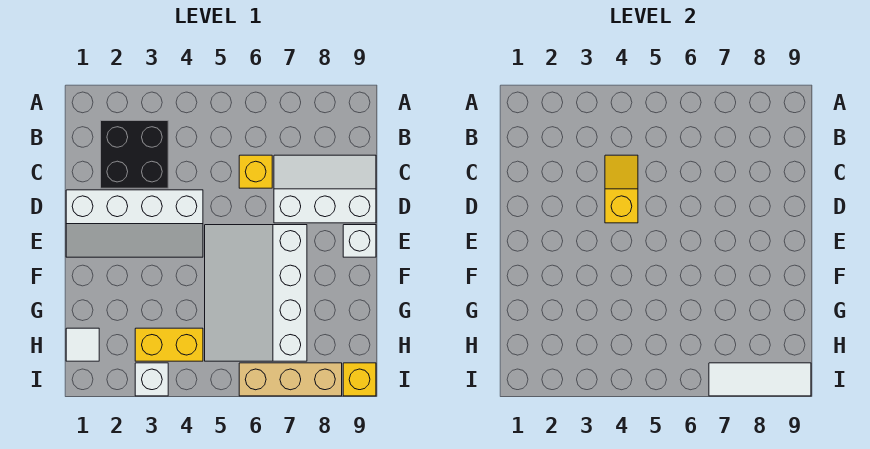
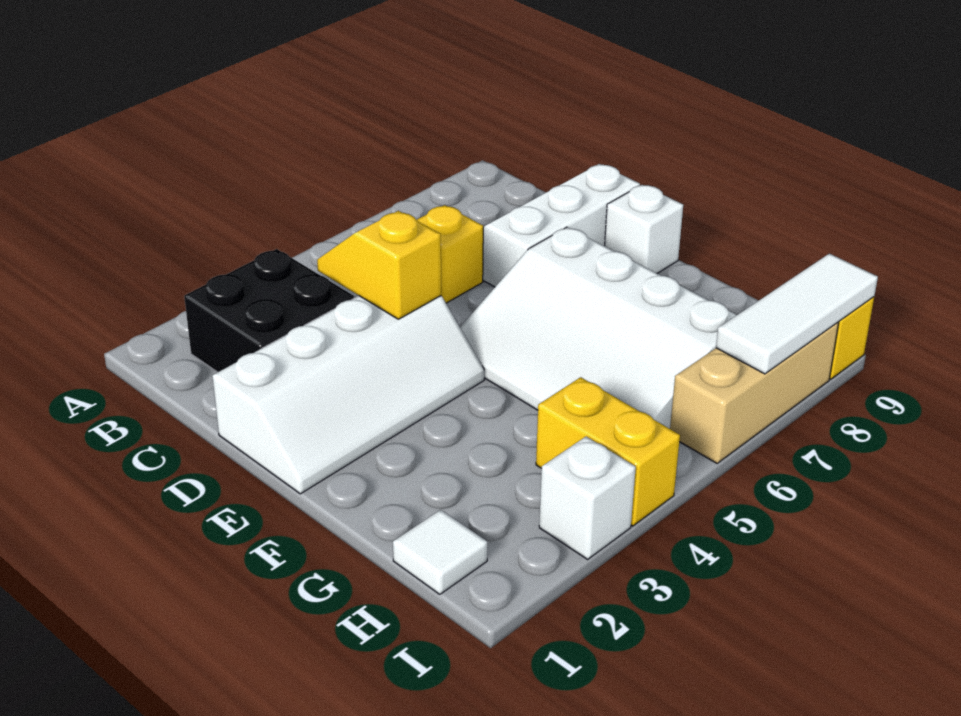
yellow 1x2 brick [135,328,203,361] -> yellow 1x2 brick turned to [536,377,680,526]

